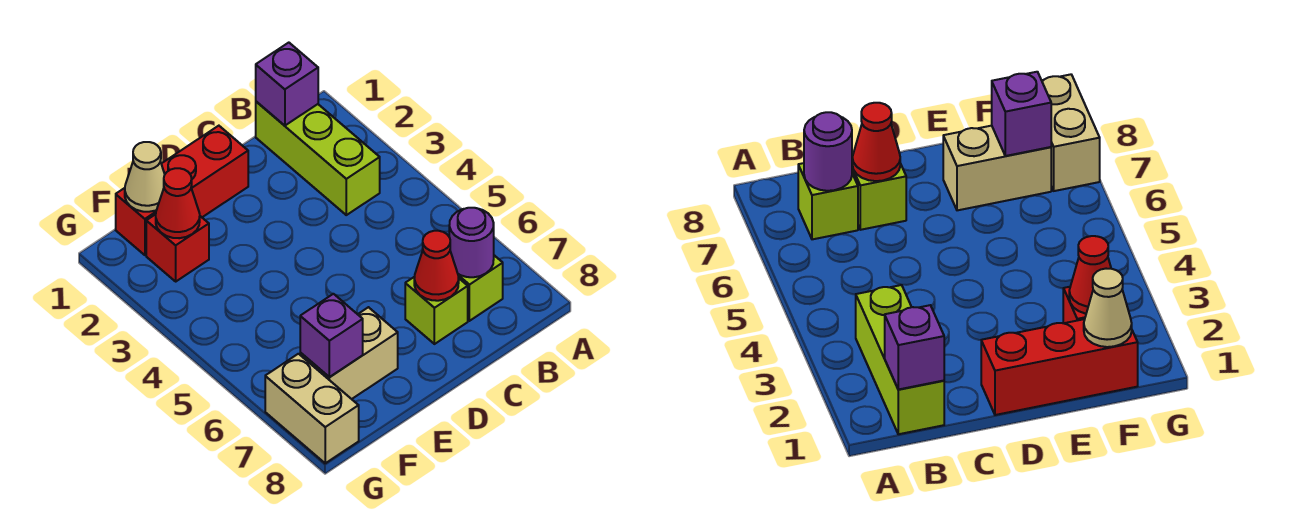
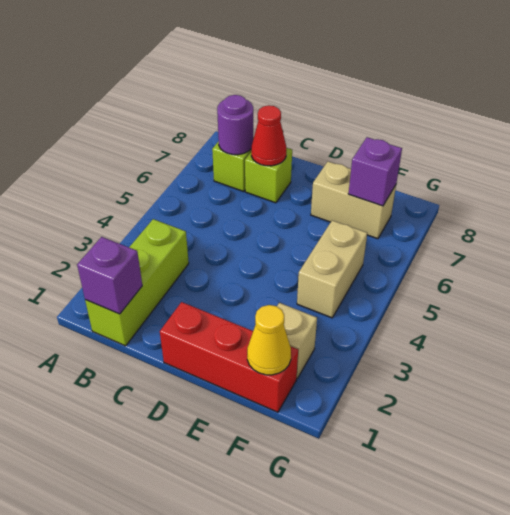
tan 1x1 cone [125,142,165,212] -> yellow 1x1 cone [247,305,291,375]
red 1x1 brick [146,214,209,281] -> tan 1x1 brick [277,303,317,379]
red 1x1 cone [156,168,200,238] -> none
tan 1x2 brick [265,354,359,463] -> tan 1x2 brick moved to [297,220,367,318]

